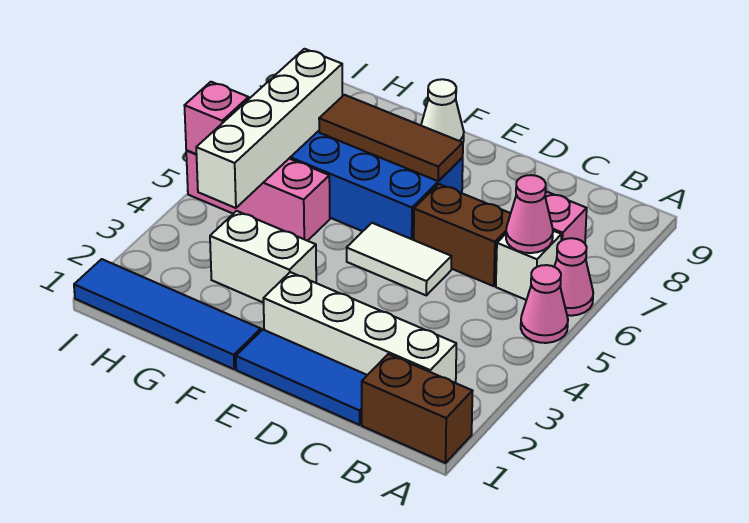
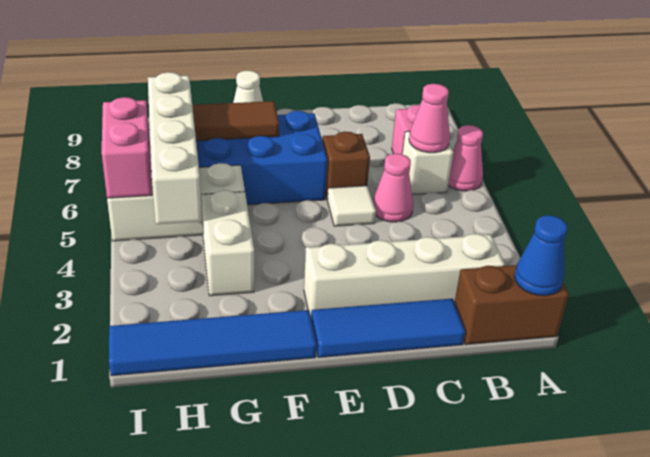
none -> blue 1x1 cone [514,215,568,296]
pink 1x1 cone [521,265,568,343] -> pink 1x1 cone moved to [373,154,413,222]
brown 1x2 brick [414,184,511,286] -> brown 1x1 brick [323,132,370,199]
white 1x2 tile [347,223,452,295] -> white 1x1 tile [327,186,376,226]
brown 1x3 tile [319,95,463,181] -> brown 1x2 tile [193,101,279,141]
white 1x2 brick [210,211,316,303] -> white 1x2 brick turned to [201,190,254,296]
pink 1x3 brick [186,151,330,241] -> white 1x3 brick [107,163,245,241]
pink 1x1 brick [184,82,249,154] -> pink 1x2 brick [102,97,152,198]

